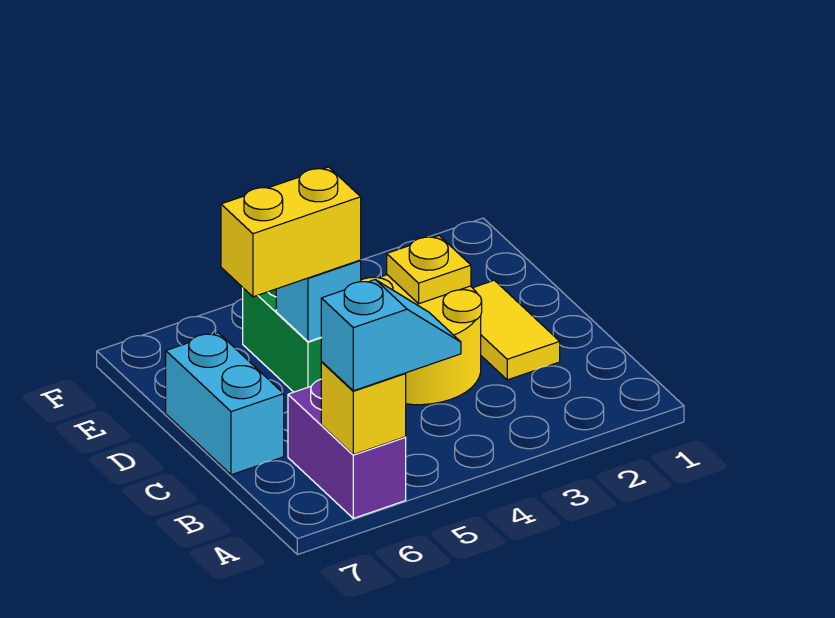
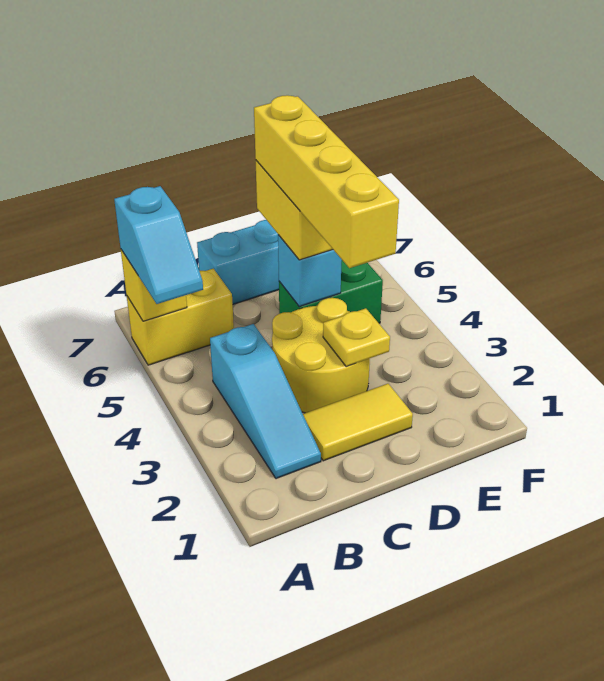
purple 1x2 brick [288,379,406,518] -> yellow 1x2 brick [127,269,234,365]
none -> cyan 1x3 slope [210,324,321,479]
none -> yellow 1x4 brick [254,95,399,268]

